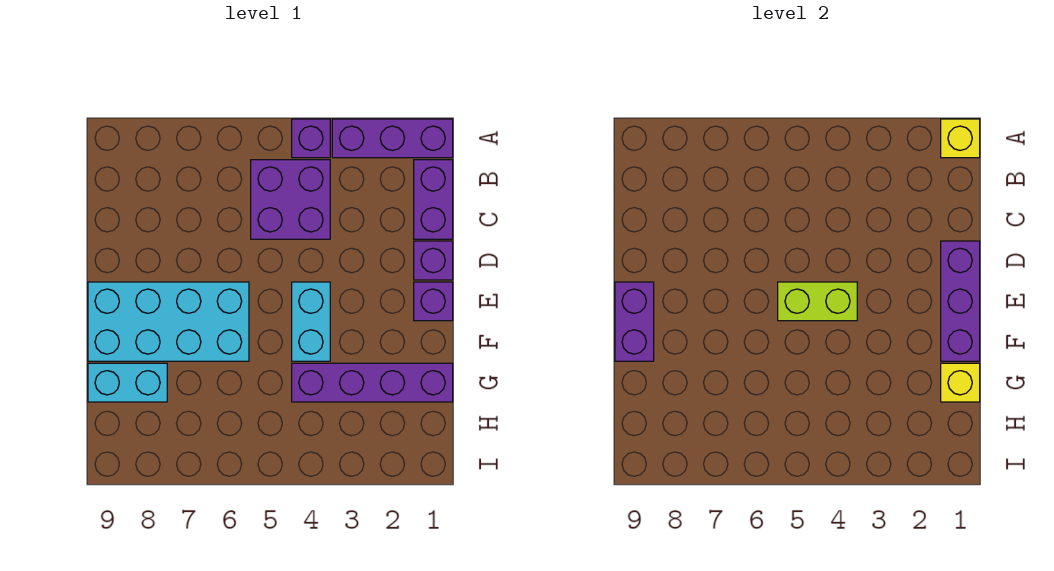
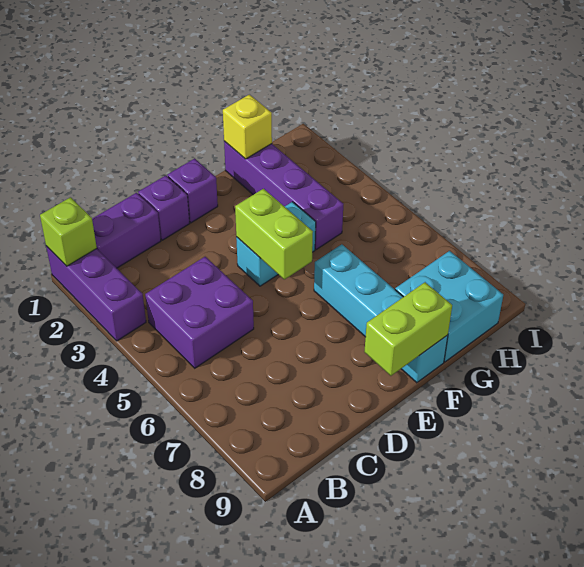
yellow 1x1 brick [941,119,980,158] -> lime 1x1 brick [40,197,97,266]
purple 1x1 brick [292,119,330,158] -> none
purple 1x3 brick [941,241,980,361] -> none
cyan 2x4 brick [88,282,249,361] -> cyan 1x4 brick [314,244,448,383]
purple 1x2 brick [615,282,654,361] -> lime 1x2 brick [364,282,452,376]
cyan 1x2 brick [88,363,167,402] -> cyan 2x2 brick [395,251,503,362]

